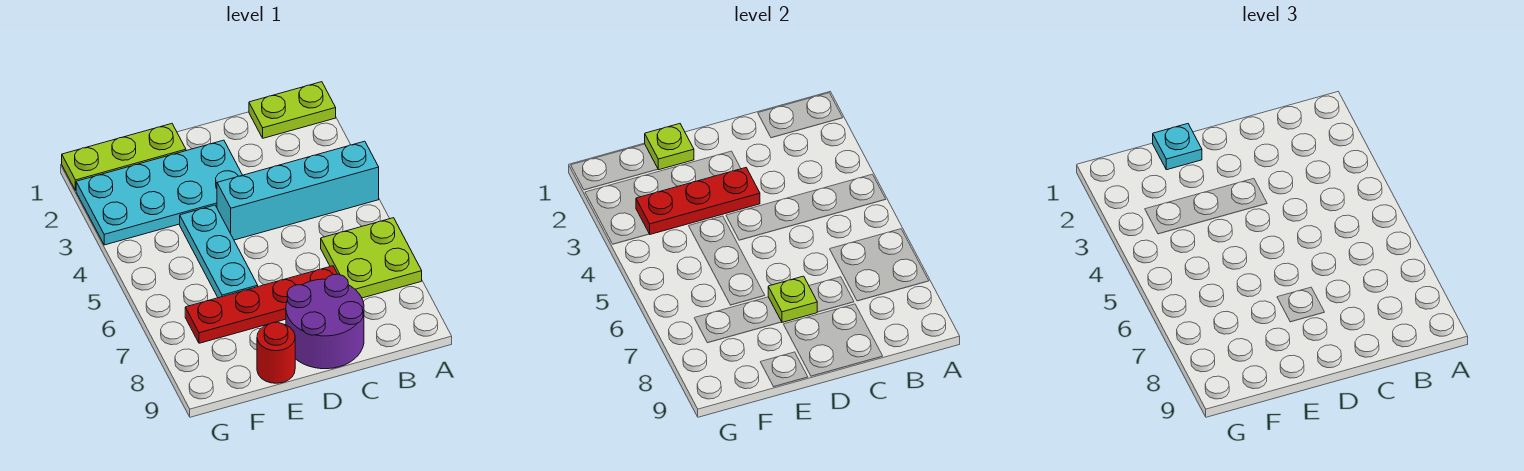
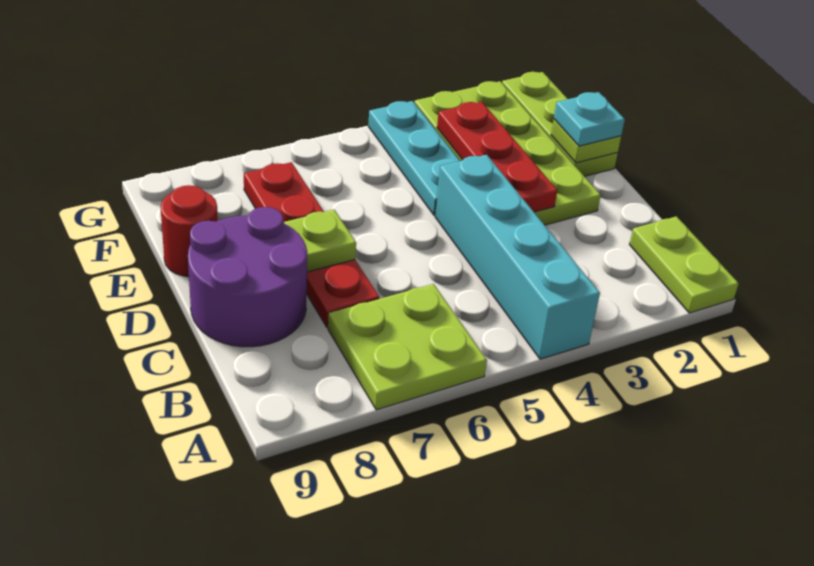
cyan 2x4 plate [76,140,242,245] -> lime 2x4 plate [415,81,601,225]
cyan 1x3 plate [180,205,258,298] -> cyan 1x3 plate turned to [368,101,460,215]

